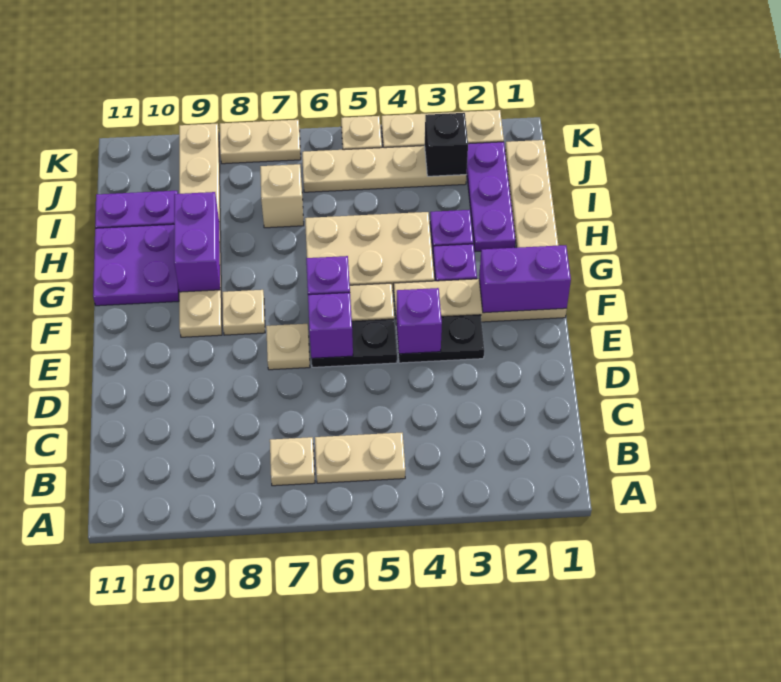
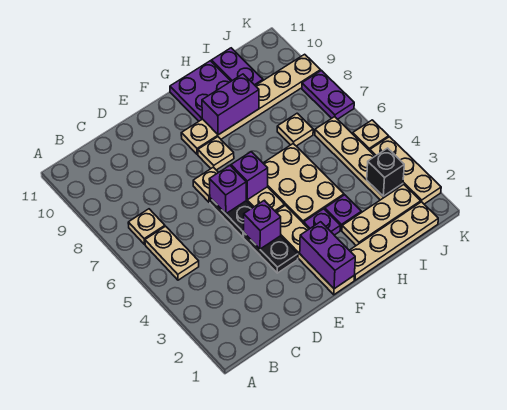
purple 1x3 plate [467,142,515,252] -> tan 1x3 plate [342,185,421,245]
tan 1x1 brick [260,164,304,228] -> tan 1x1 plate [277,113,313,146]
tan 1x2 plate [220,120,301,164] -> purple 1x2 plate [302,71,354,119]

